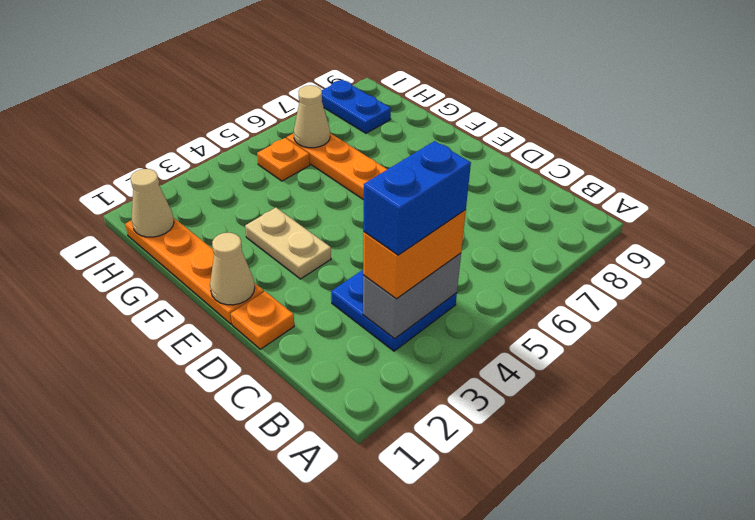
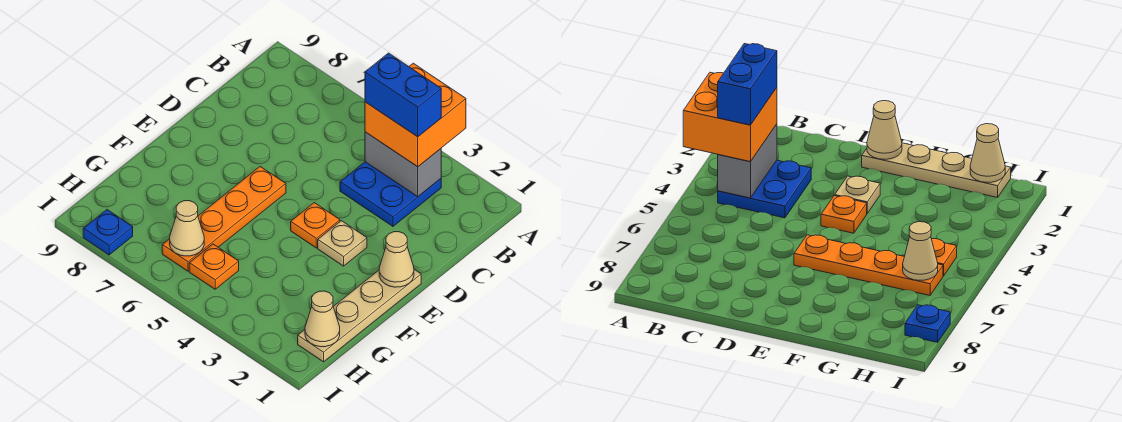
orange 1x2 brick [363,210,466,299] -> orange 2x2 brick [365,63,466,167]
orange 1x1 plate [231,292,294,349] -> orange 1x1 plate moved to [291,203,340,248]
orange 1x4 plate [125,217,264,324] -> tan 1x4 plate [298,269,421,362]
tan 1x2 plate [245,208,331,279] -> tan 1x1 plate [318,221,367,266]
blue 1x2 plate [322,80,391,133] -> blue 1x1 plate [83,210,133,255]

